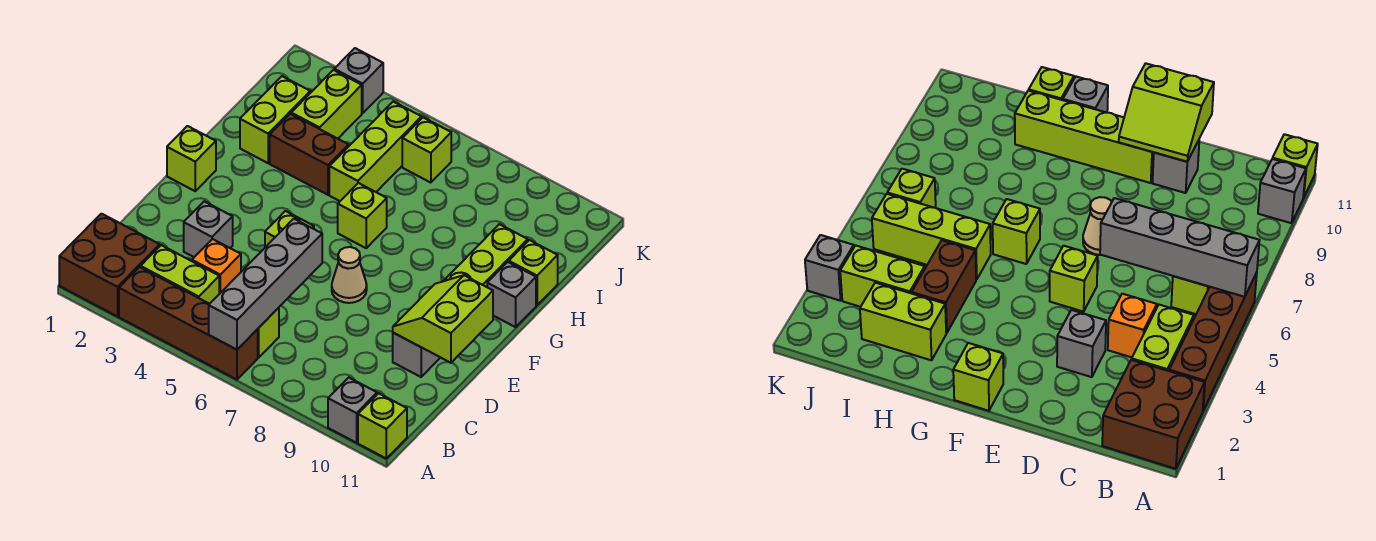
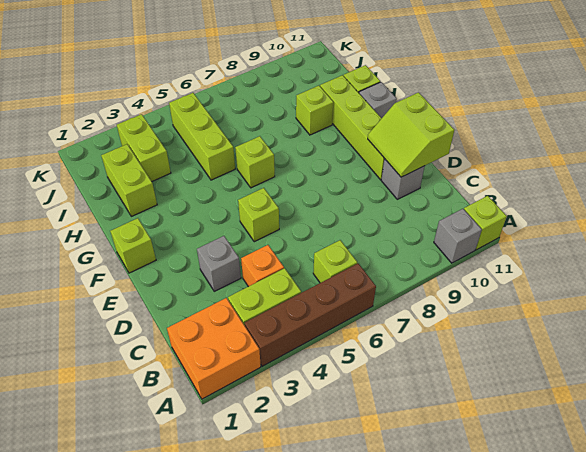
brown 2x2 brick [59,214,160,317] -> orange 2x2 brick [167,298,261,399]
grey 1x4 brick [209,219,322,350] -> none
tan 1x1 cone [332,247,367,303] -> none
brown 1x2 brick [270,114,349,195] -> none
lime 1x1 brick [402,117,451,183] -> lime 1x1 brick moved to [296,86,333,135]
grey 1x1 brick [334,48,383,113] -> none

